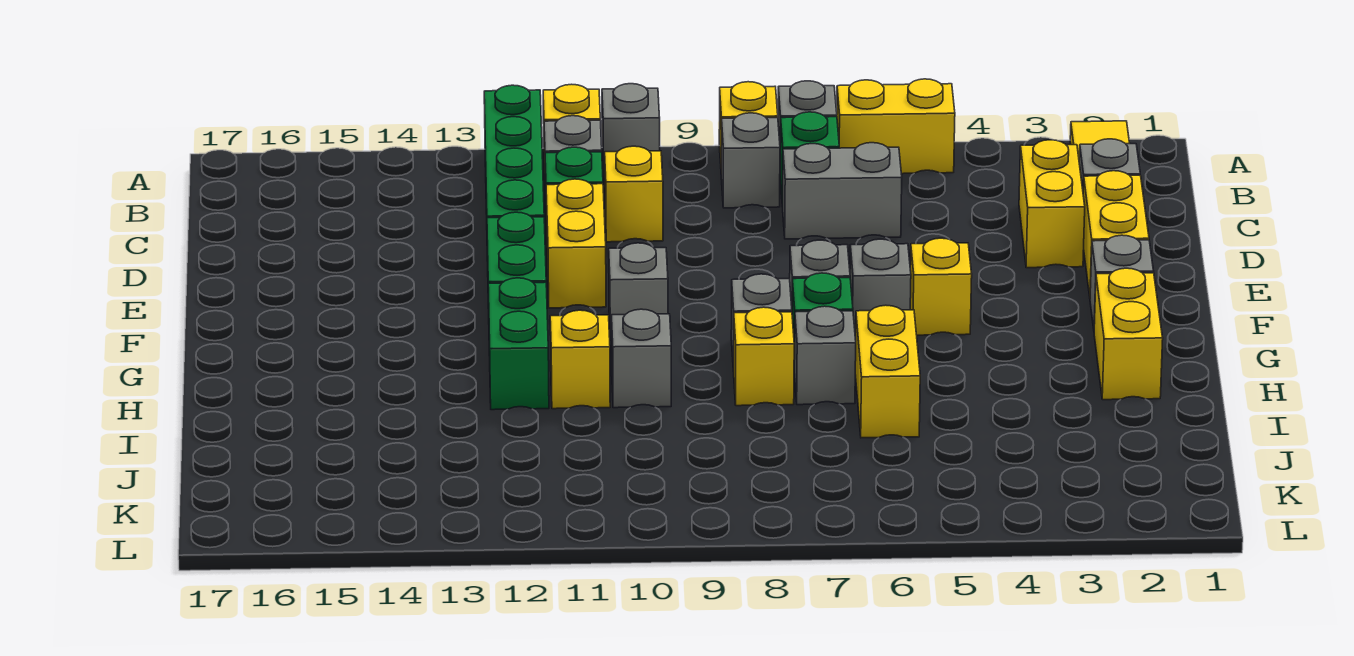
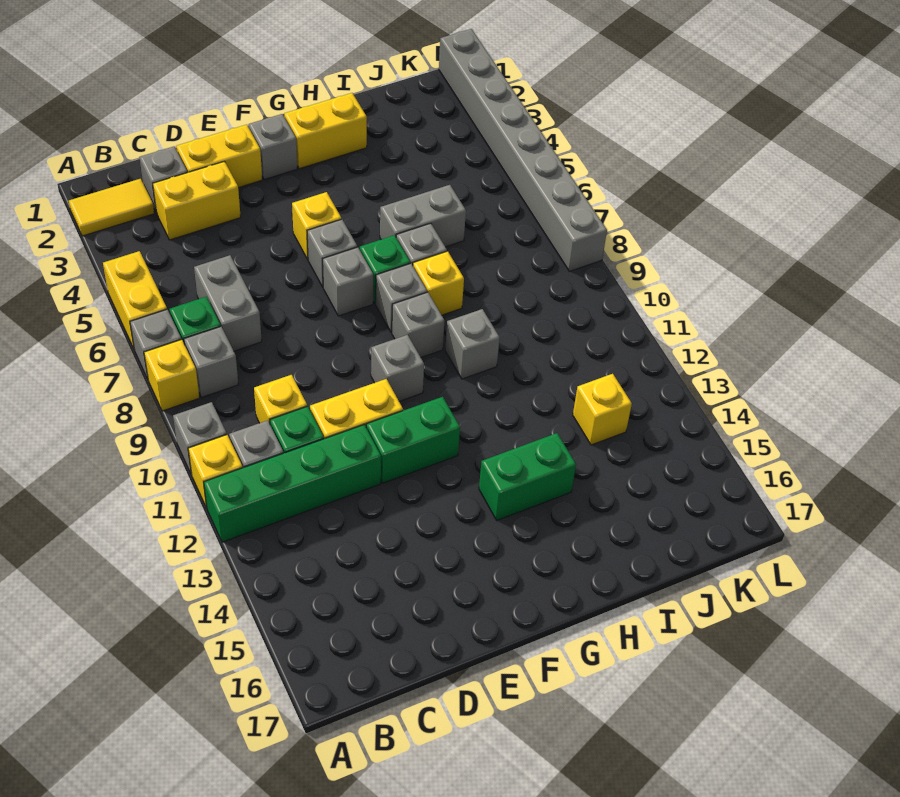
none -> grey 1x1 brick [392,292,444,357]
green 1x2 brick [488,278,549,410] -> green 1x2 brick moved to [479,433,576,520]
yellow 1x2 brick [855,305,920,438] -> grey 1x2 brick [380,185,466,247]
yellow 1x1 brick [550,310,610,409] -> yellow 1x1 brick moved to [573,374,632,445]
none -> grey 1x8 brick [439,29,607,271]

